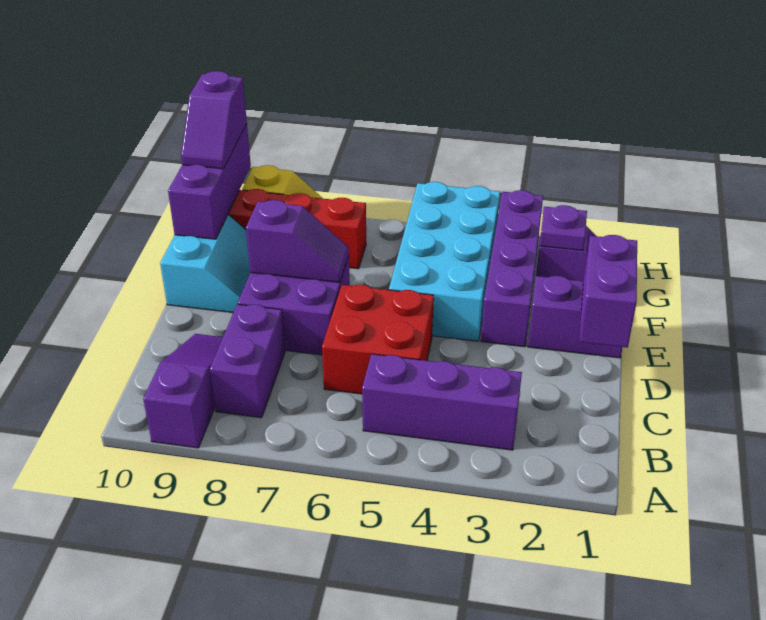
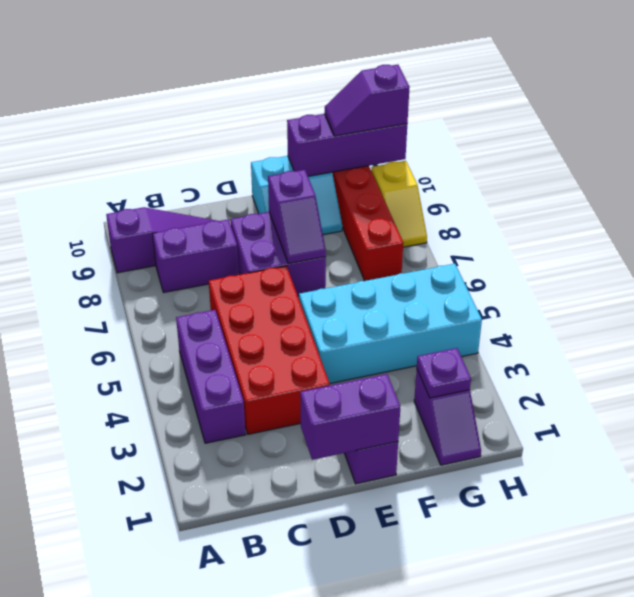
red 2x2 brick [322,285,434,394] -> red 2x4 brick [209,266,330,434]
purple 1x4 brick [481,190,543,347] -> none

